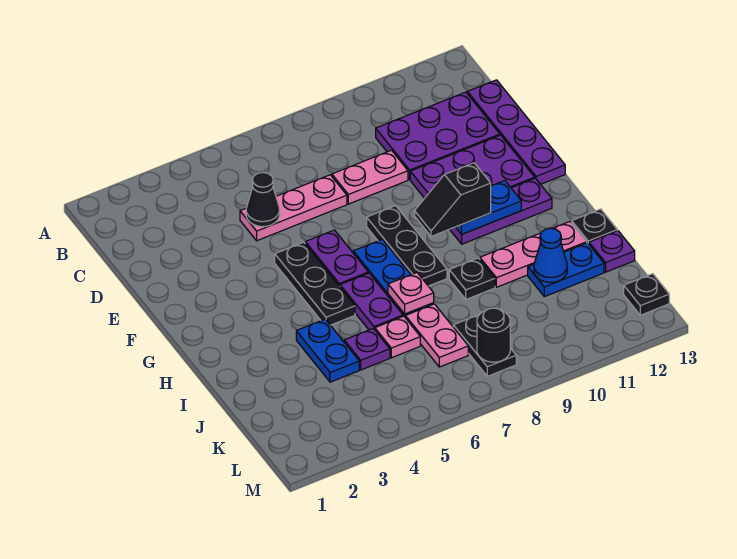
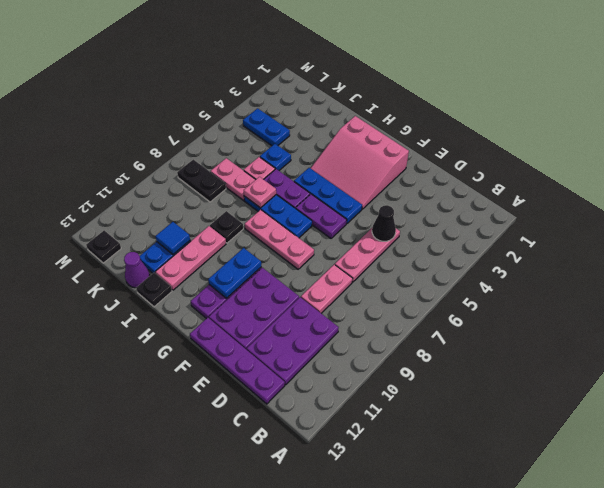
none -> pink 3x3 slope [311,116,409,209]
black 1x3 plate [275,242,355,325] -> blue 1x3 plate [294,168,362,224]
black 1x3 plate [367,206,447,286] -> pink 1x3 plate [245,210,314,269]
black 1x2 slope [415,163,491,236] -> none
blue 1x2 plate [296,319,359,382] -> blue 1x2 plate moved to [243,108,290,146]
purple 1x1 plate [344,329,390,370] -> blue 1x1 plate [260,144,291,171]
blue 1x1 cone [534,228,567,282] -> blue 1x1 tile [156,222,190,254]
purple 1x1 plate [589,231,635,272] -> purple 1x1 cone [124,252,150,288]
black 1x1 round brick [477,308,510,362] -> none

